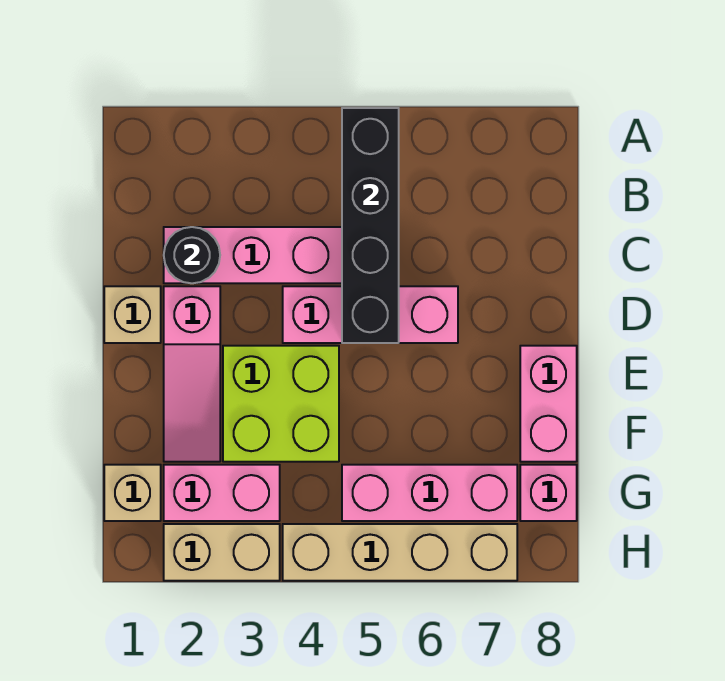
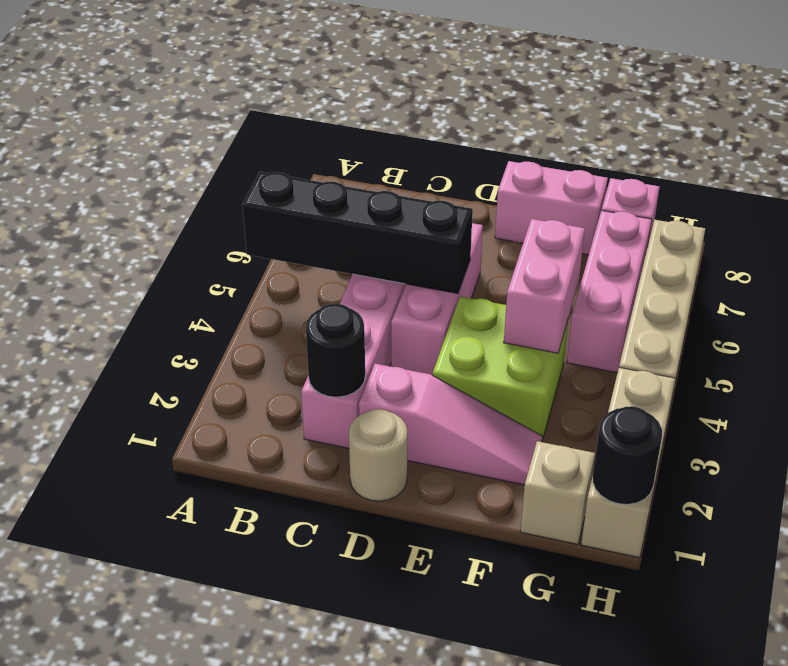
tan 1x1 brick [104,286,161,343] -> tan 1x1 round brick [349,409,407,501]
pink 1x2 brick [164,465,280,521] -> pink 1x2 brick moved to [504,219,585,353]
none -> black 1x1 round brick [593,406,662,504]
tan 1x2 brick [164,524,280,581] -> tan 1x3 brick [581,368,675,558]

